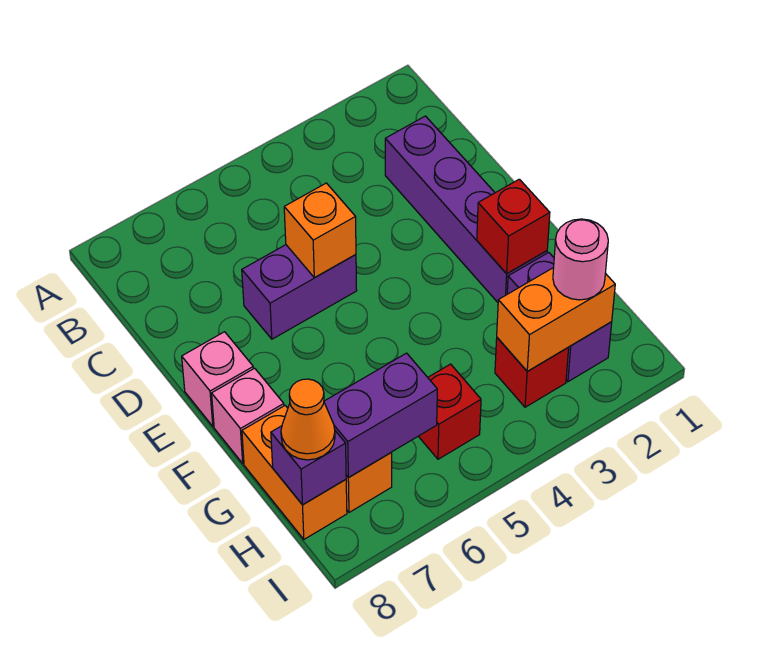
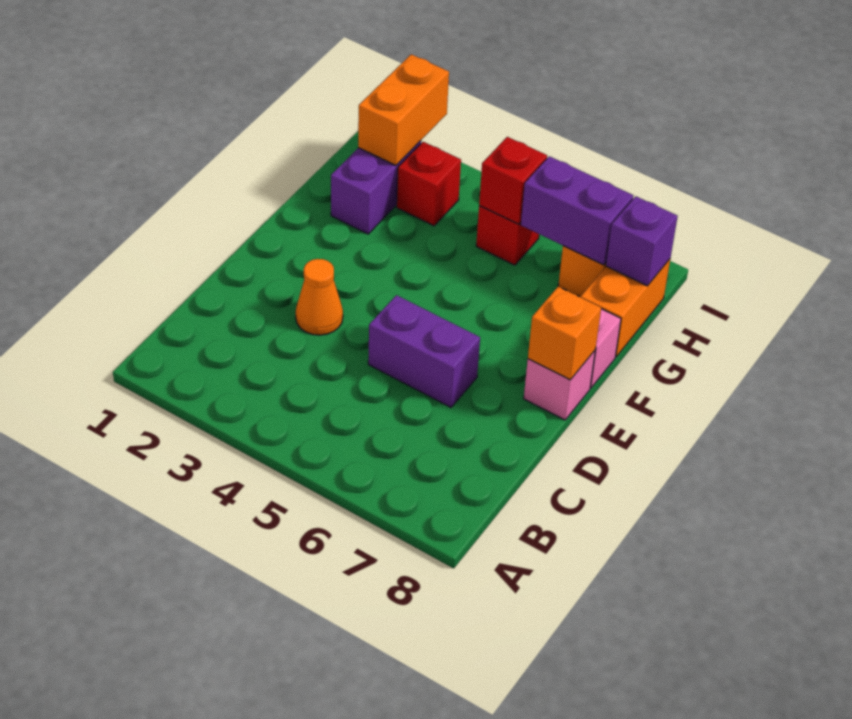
purple 1x4 brick [385,116,547,302] -> none
orange 1x1 brick [284,183,356,278] -> orange 1x1 brick moved to [528,287,601,380]
red 1x1 brick [477,179,550,274] -> red 1x1 brick moved to [479,137,547,224]
orange 1x2 brick [497,268,615,371] -> orange 1x2 brick turned to [358,54,449,165]
pink 1x1 round brick [553,219,608,300] -> none
orange 1x1 cone [281,379,335,460] -> orange 1x1 cone moved to [296,259,343,335]

